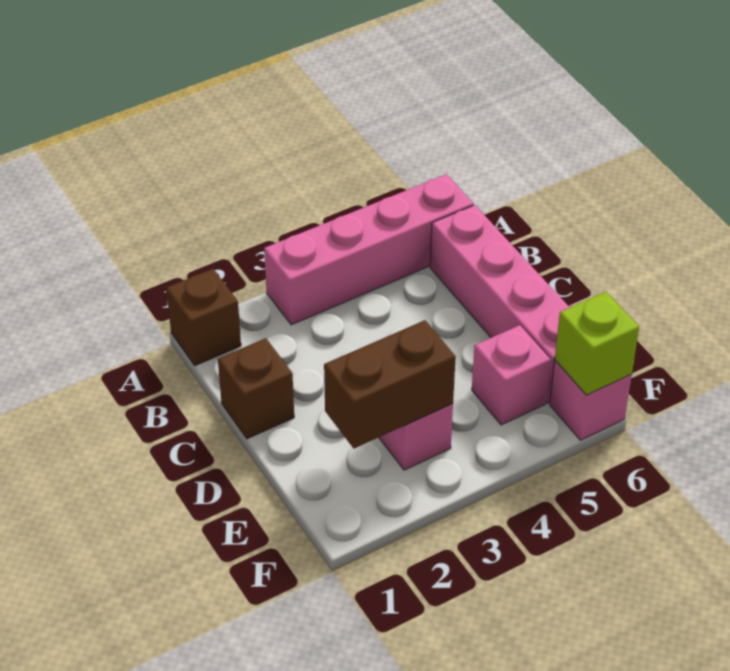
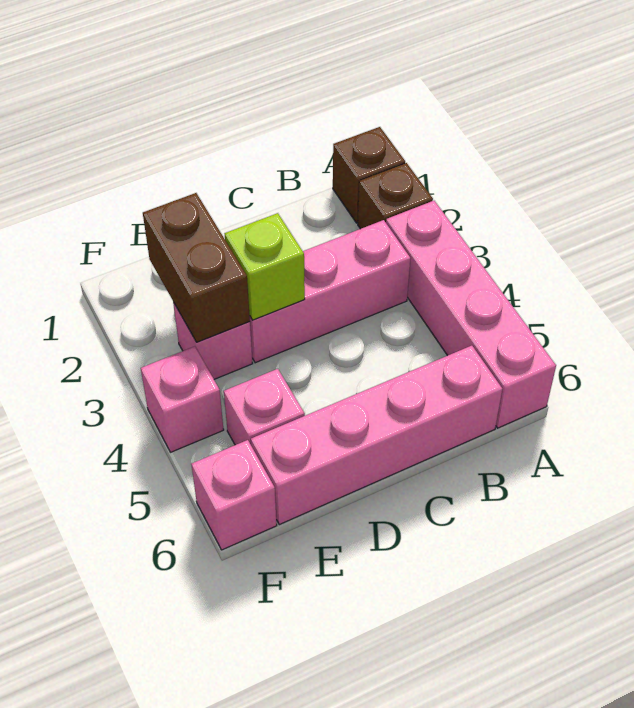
none -> pink 1x3 brick [250,220,411,363]
brown 1x1 brick [218,338,294,439] -> brown 1x1 brick moved to [358,163,433,229]
none -> pink 1x1 brick [141,346,224,452]
lime 1x1 brick [555,292,639,395] -> lime 1x1 brick moved to [225,213,305,320]

